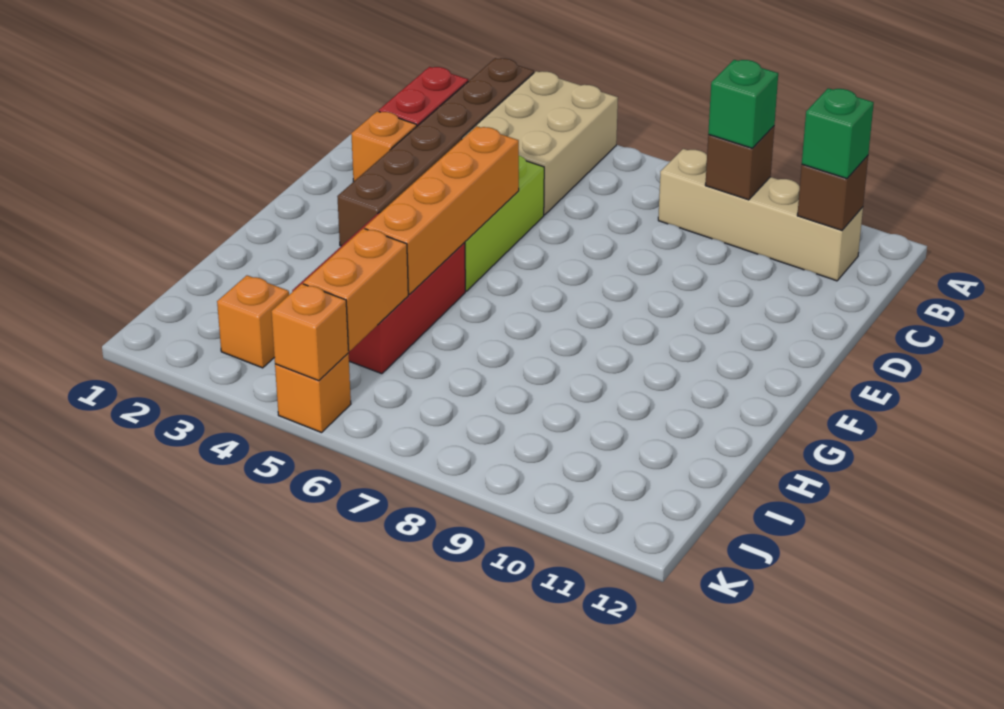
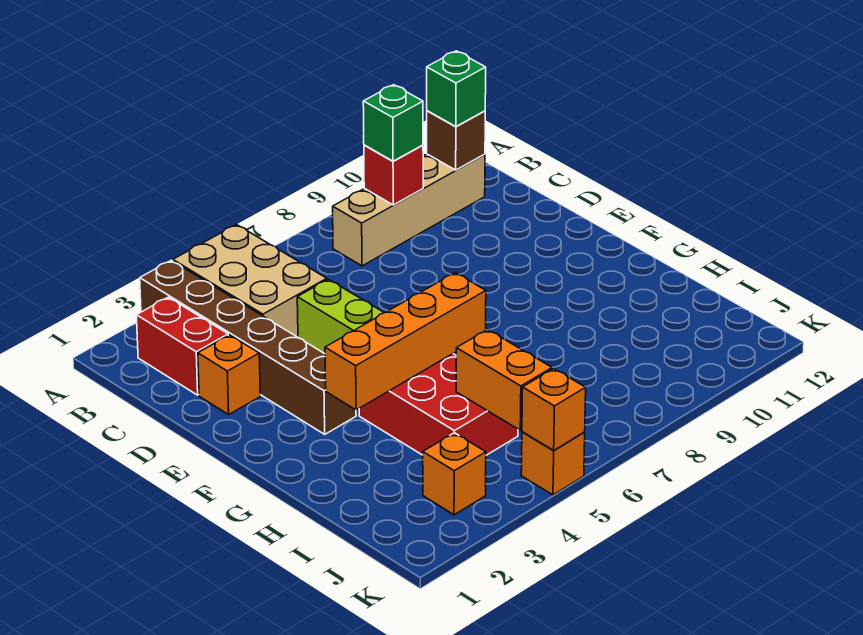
brown 1x1 brick [705,126,774,200] -> red 1x1 brick [364,145,423,205]
orange 1x4 brick [365,126,519,294] -> orange 1x4 brick turned to [325,273,486,410]

